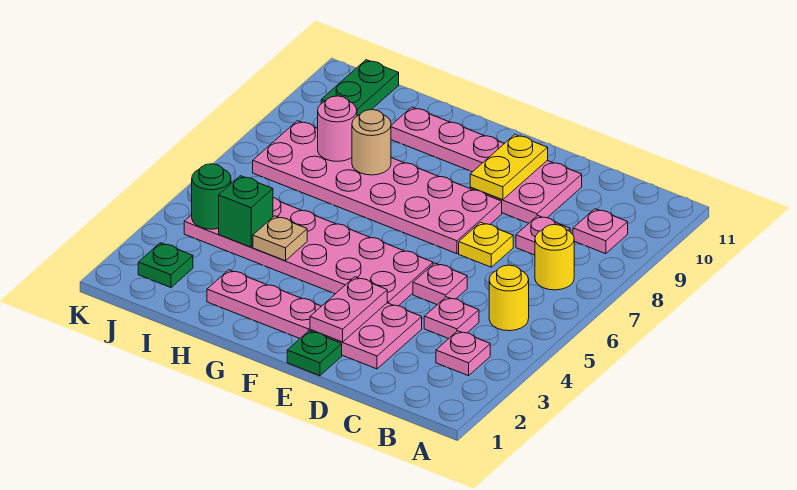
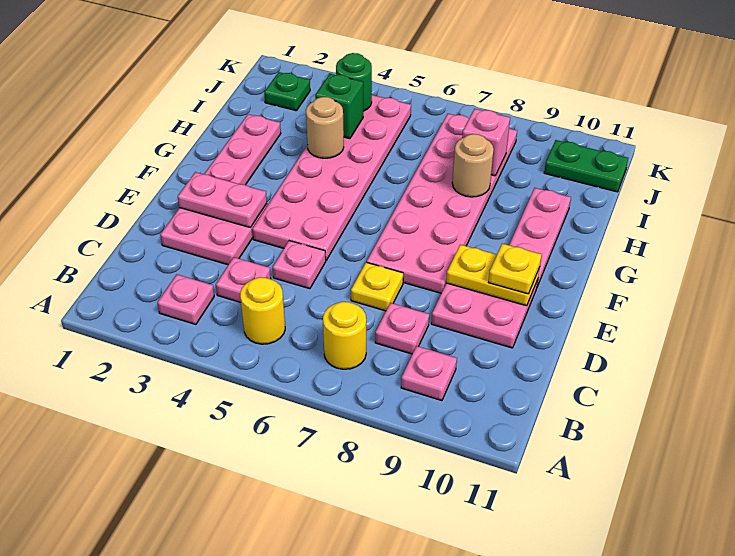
green 1x1 plate [287,331,342,376] -> none
none -> yellow 1x1 plate [489,244,542,294]
tan 1x1 plate [253,216,307,261] -> tan 1x1 round brick [306,97,344,158]
pink 1x1 round brick [318,96,357,161] -> pink 1x1 brick [462,109,510,176]

